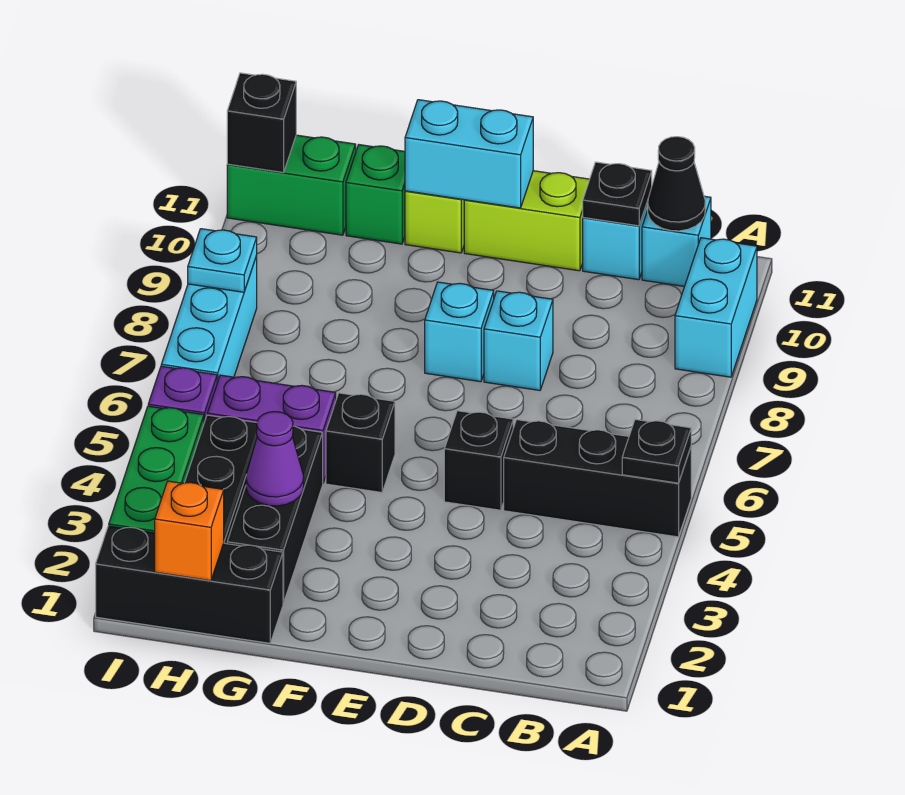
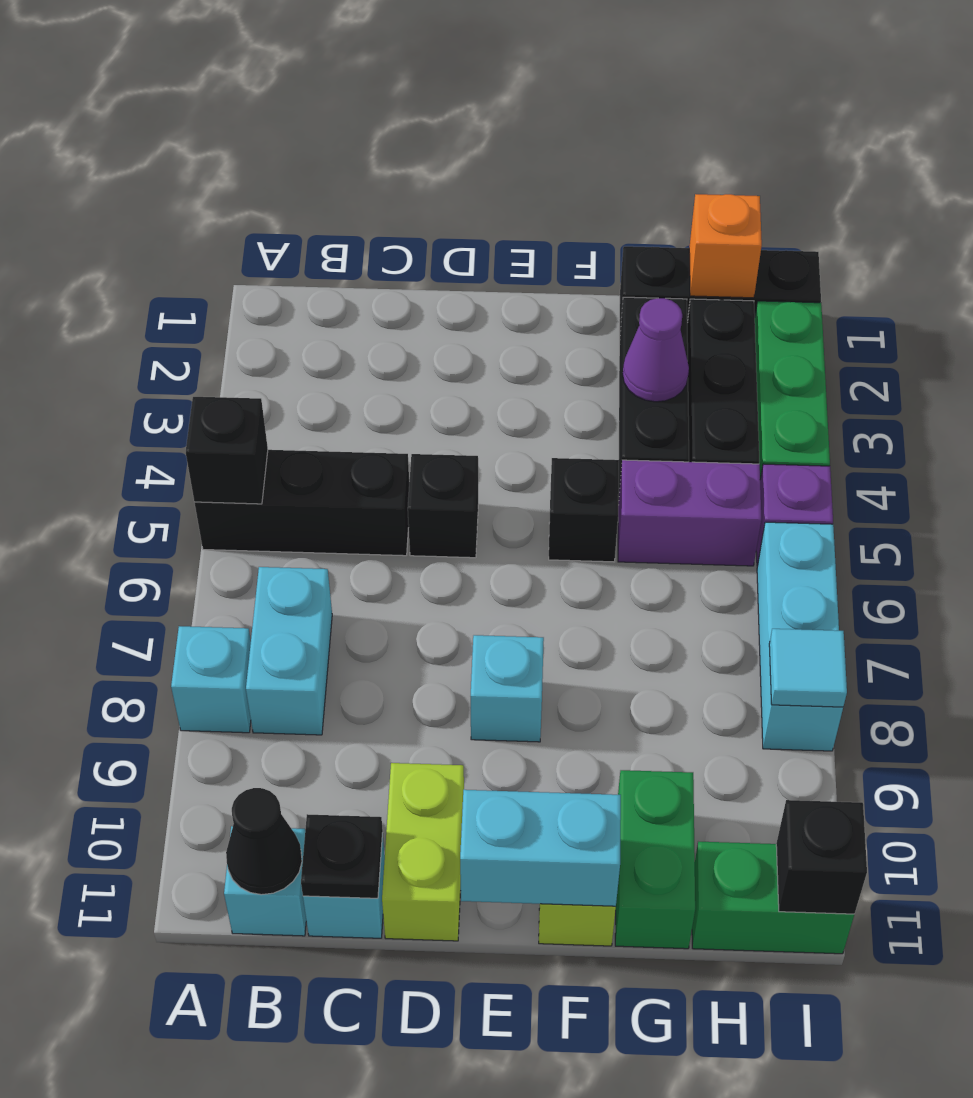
black 1x1 plate [622,419,691,483] -> black 1x1 brick [186,397,268,504]
cyan 1x2 brick [675,238,757,377] -> cyan 1x2 brick moved to [246,567,332,735]
cyan 1x1 brick [484,291,553,390] -> cyan 1x1 brick moved to [171,626,251,733]
lime 1x2 brick [464,171,590,271] -> lime 1x2 brick turned to [382,763,464,941]
green 1x1 brick [346,145,405,244] -> green 1x2 brick [615,770,695,949]
cyan 1x1 plate [188,229,257,292] -> cyan 1x1 tile [769,629,847,707]

